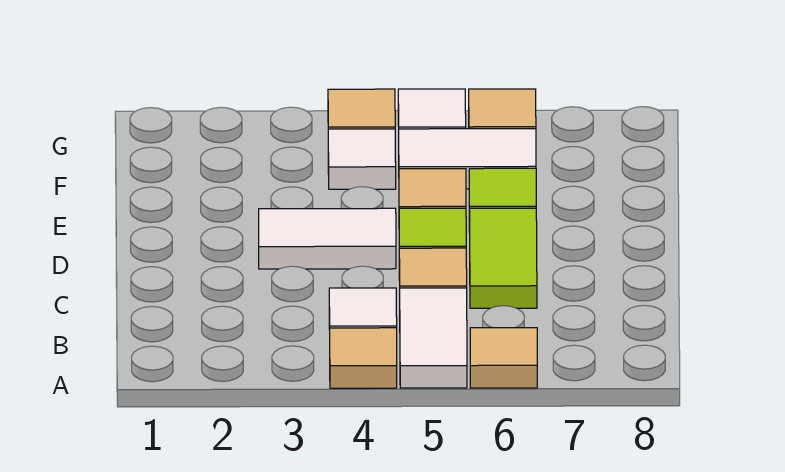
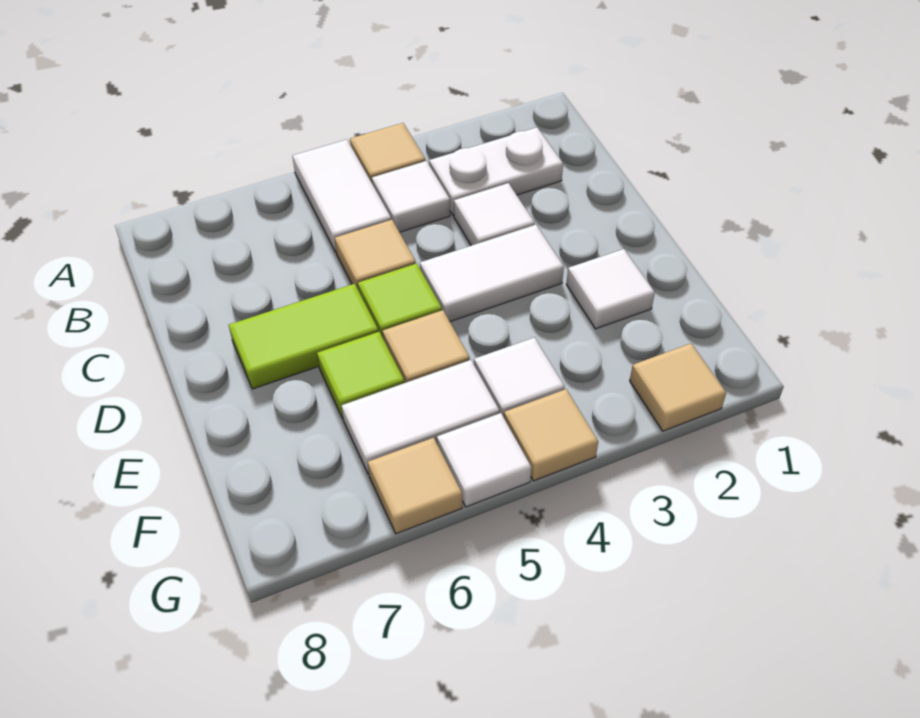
tan 1x1 tile [470,328,537,388] -> tan 1x1 tile moved to [630,344,726,431]
none -> white 1x2 plate [429,127,563,215]
none -> white 1x1 tile [454,183,535,246]
lime 1x2 tile [469,208,537,308] -> lime 1x2 tile turned to [229,284,378,389]
none -> white 1x1 tile [566,249,655,329]

